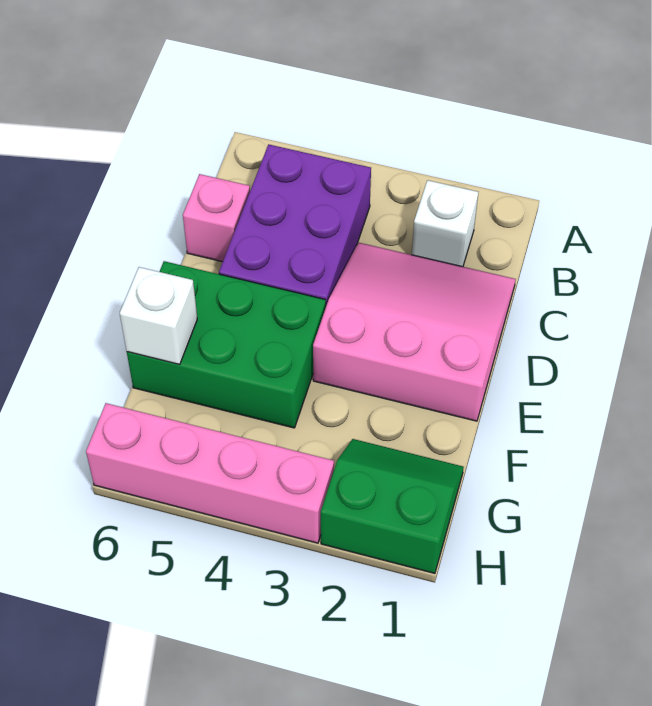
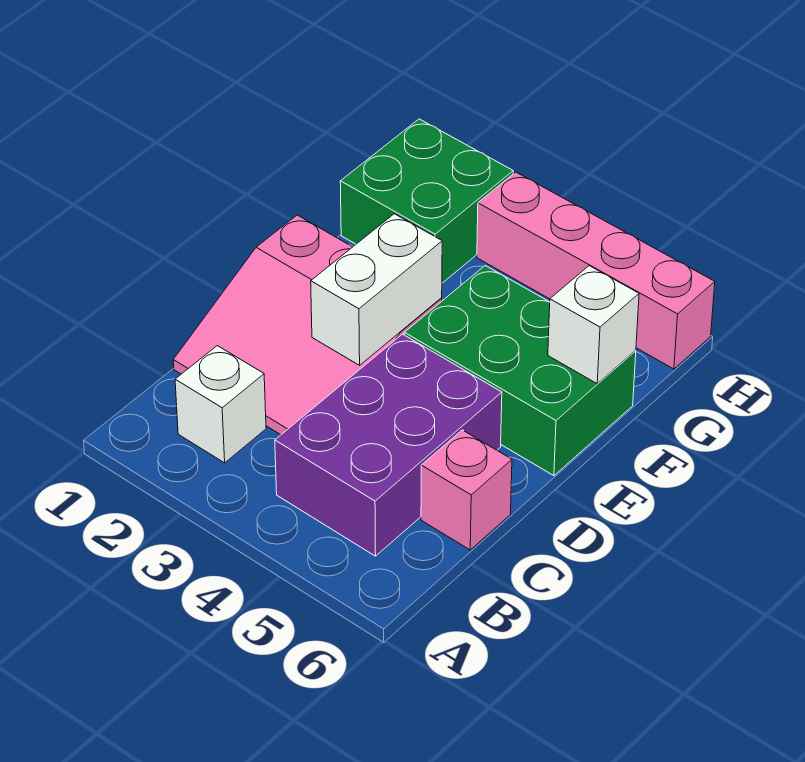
none -> white 1x2 brick [311,214,442,365]
green 2x2 slope [321,439,464,573] -> green 2x2 brick [340,119,513,283]

